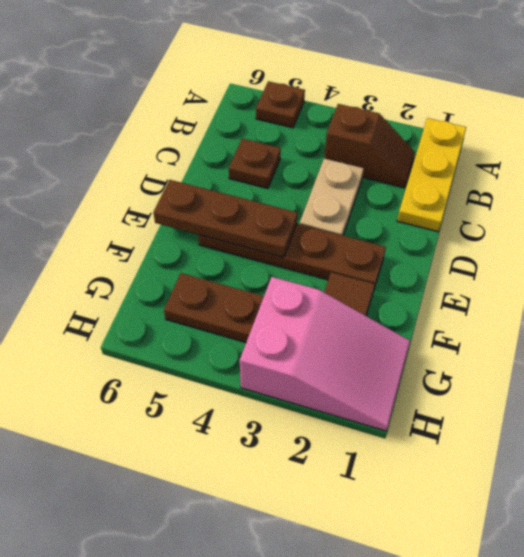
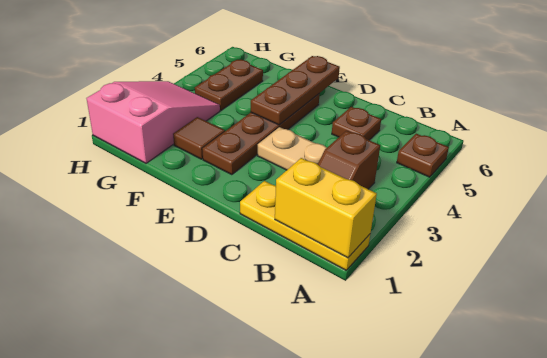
none -> yellow 1x2 brick [275,158,377,258]
pink 2x3 slope [240,277,410,431] -> pink 2x3 slope turned to [86,81,220,163]

